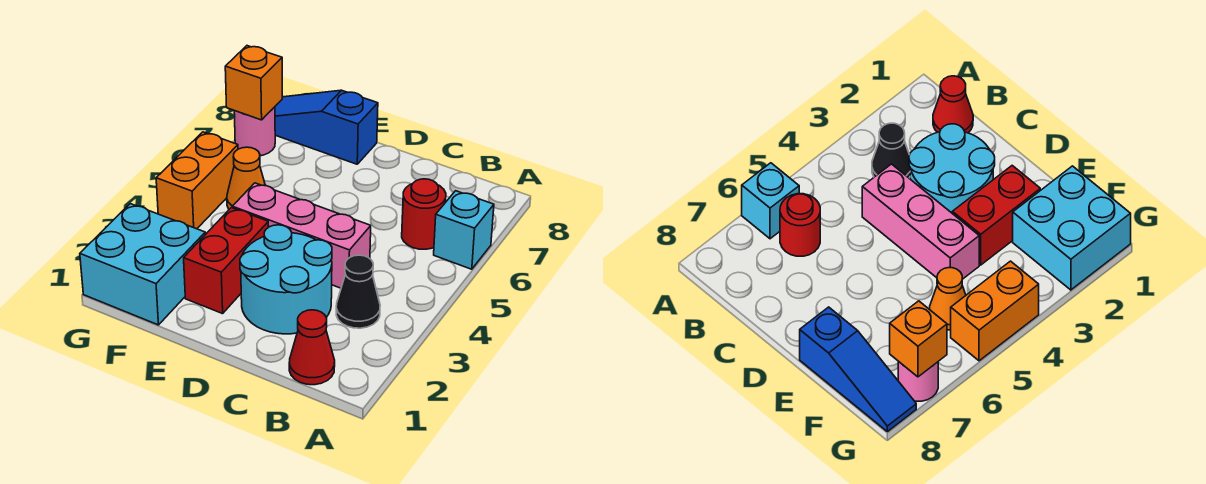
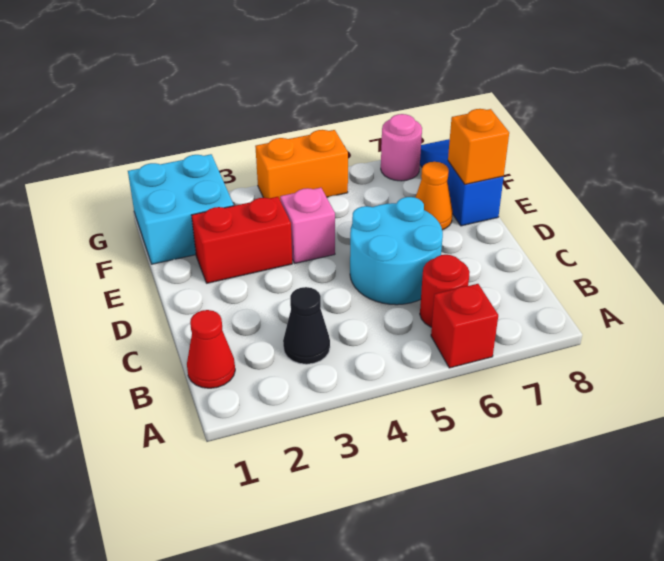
cyan 1x1 brick [434,191,494,269] -> red 1x1 brick [431,284,498,368]
cyan 2x2 round brick [240,225,332,334] -> cyan 2x2 round brick moved to [350,197,443,305]
pink 1x3 brick [232,183,371,288] -> pink 1x1 brick [280,188,335,263]
orange 1x1 cone [227,147,265,209] -> orange 1x1 cone moved to [415,162,453,230]
orange 1x1 brick [225,46,282,120] -> orange 1x1 brick moved to [448,109,509,184]

